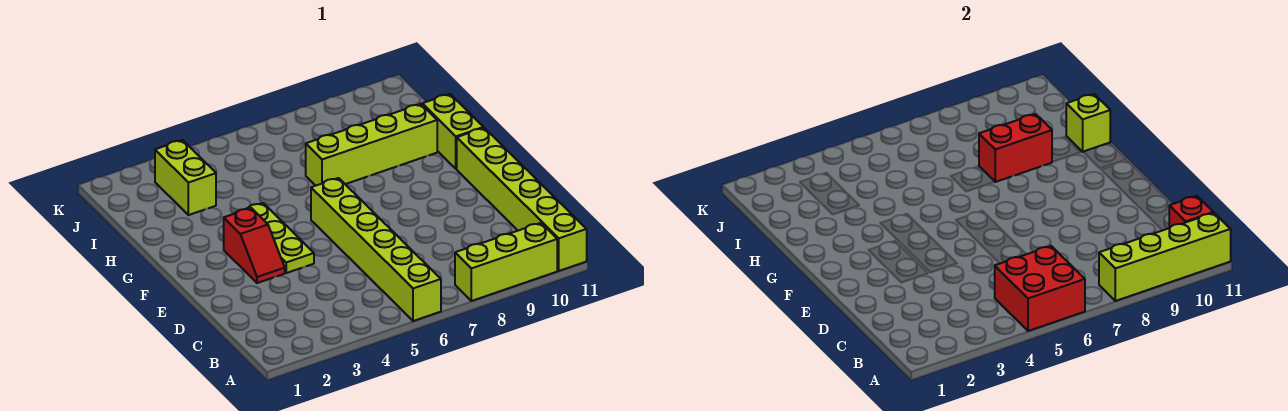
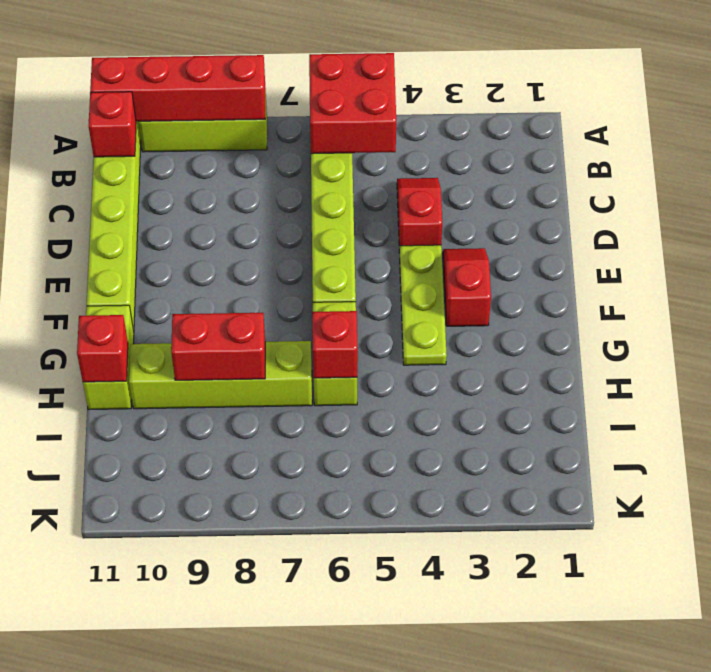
lime 1x4 brick [1099,213,1231,301] -> red 1x4 brick [90,55,265,122]
none -> red 1x2 slope [397,178,442,253]
none -> red 1x1 brick [312,311,358,378]
lime 1x1 brick [1066,94,1110,152] -> red 1x1 brick [77,315,128,382]
lime 1x2 brick [155,140,216,215] -> lime 1x2 brick moved to [313,302,357,406]

